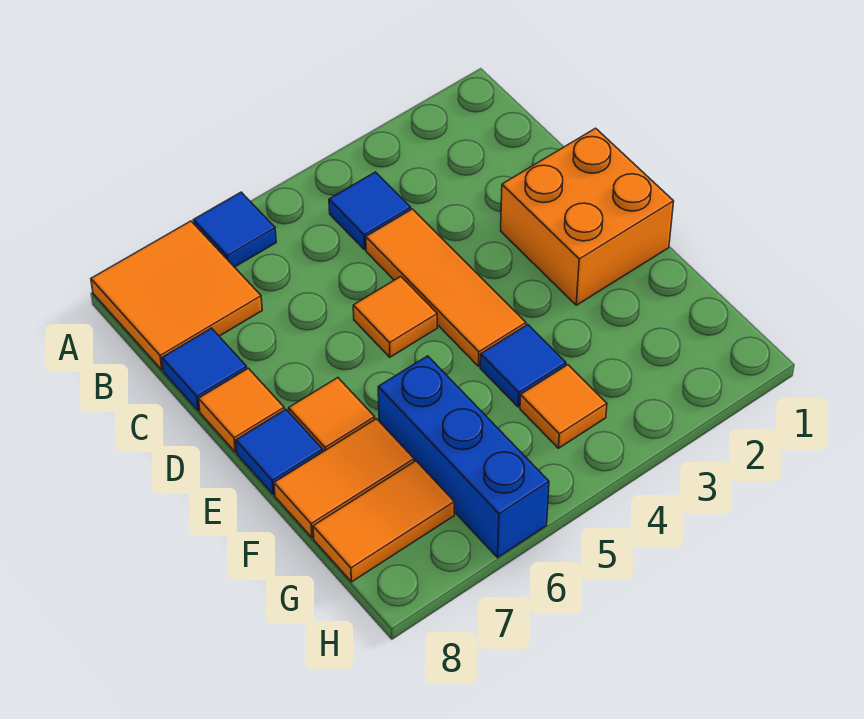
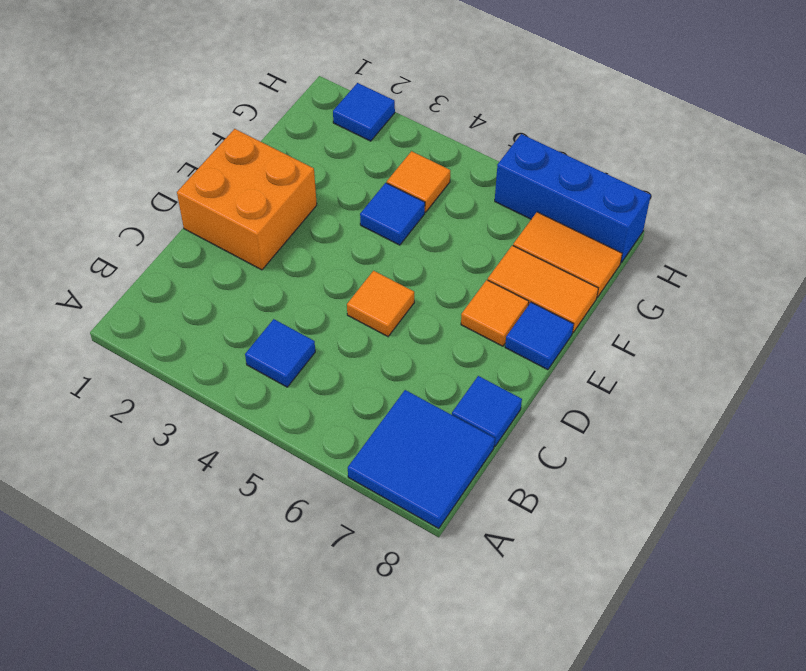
blue 1x1 tile [194,192,276,267] -> blue 1x1 tile moved to [333,83,395,141]
orange 2x2 tile [91,221,262,370] -> blue 2x2 tile [348,390,495,528]
orange 1x3 tile [366,209,526,366] -> none
orange 1x1 tile [199,368,284,452] -> none
blue 1x3 brick [378,356,549,558] -> blue 1x3 brick turned to [495,134,651,263]

